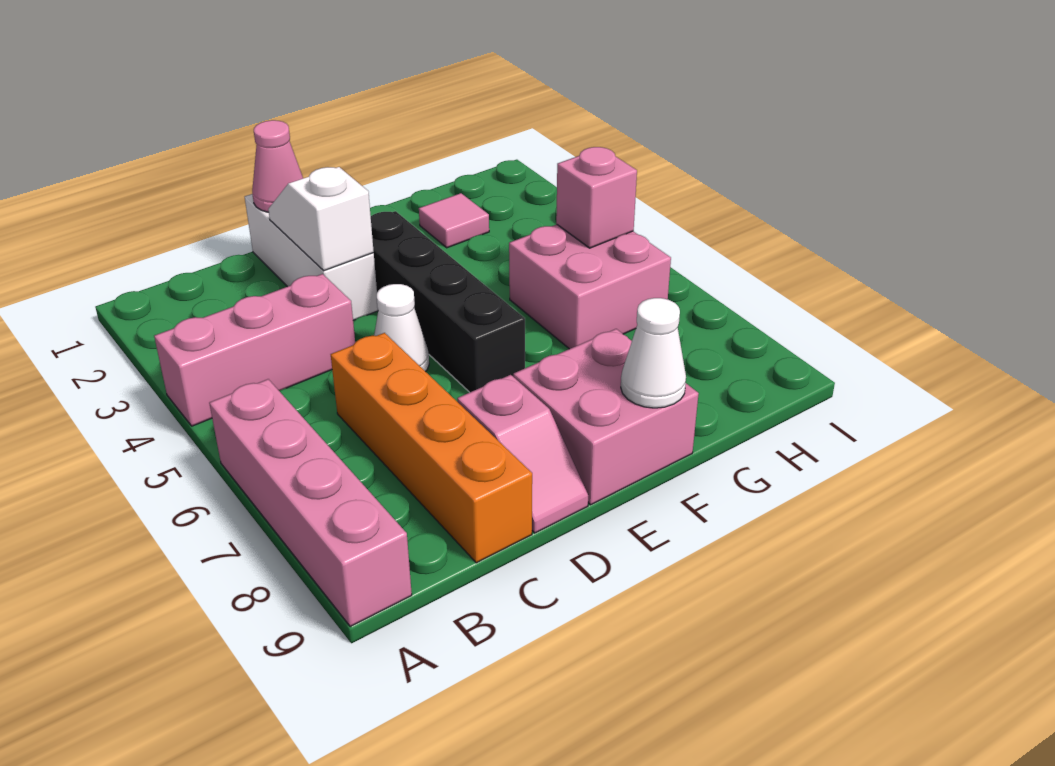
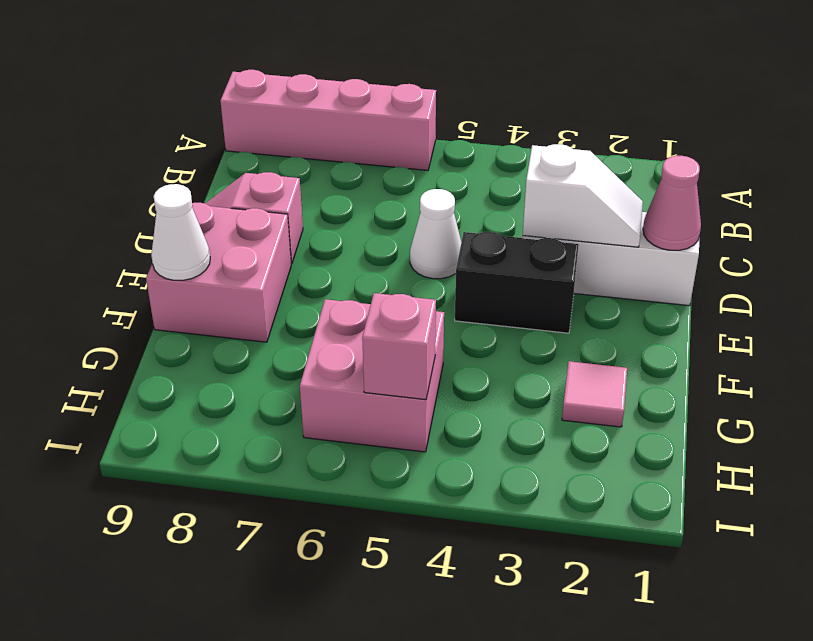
pink 1x3 brick [154,274,355,426] -> none
orange 1x4 brick [331,333,532,563] -> none
black 1x4 brick [371,211,525,392] -> black 1x2 brick [455,232,579,333]

